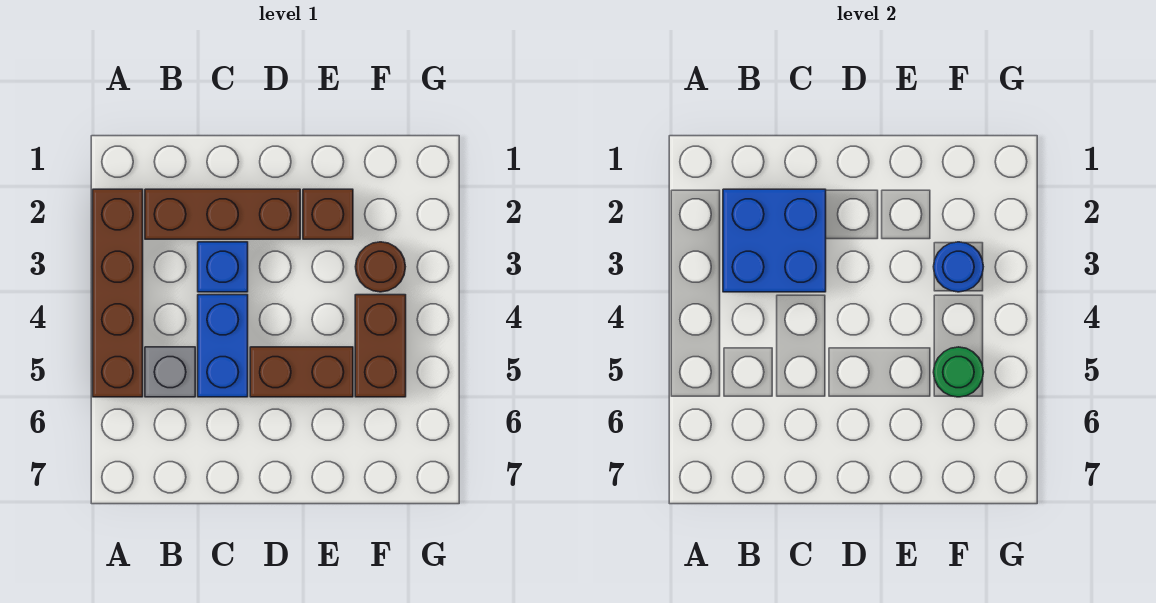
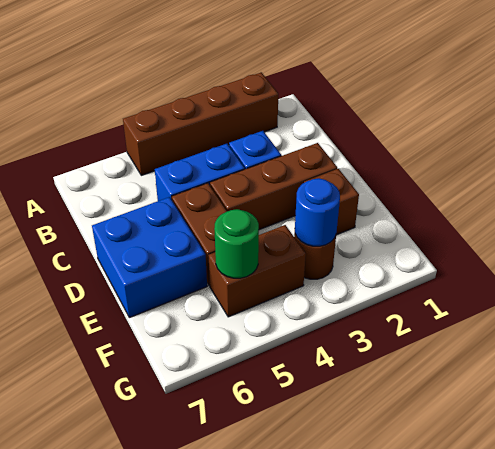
brown 1x3 brick [145,189,300,239] -> brown 1x3 brick turned to [210,143,337,230]
blue 2x2 brick [723,189,826,292] -> blue 2x2 brick moved to [92,197,207,318]
grey 1x1 brick [145,347,195,397] -> none

